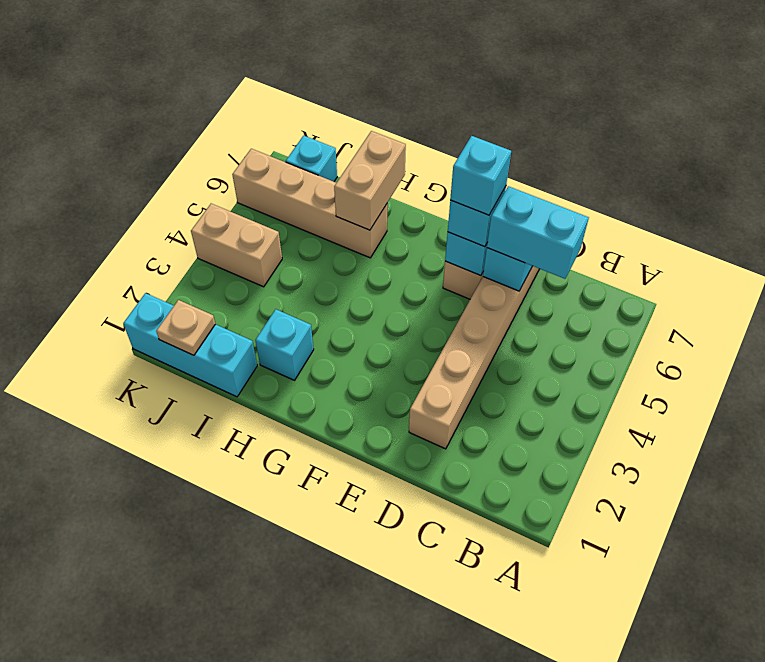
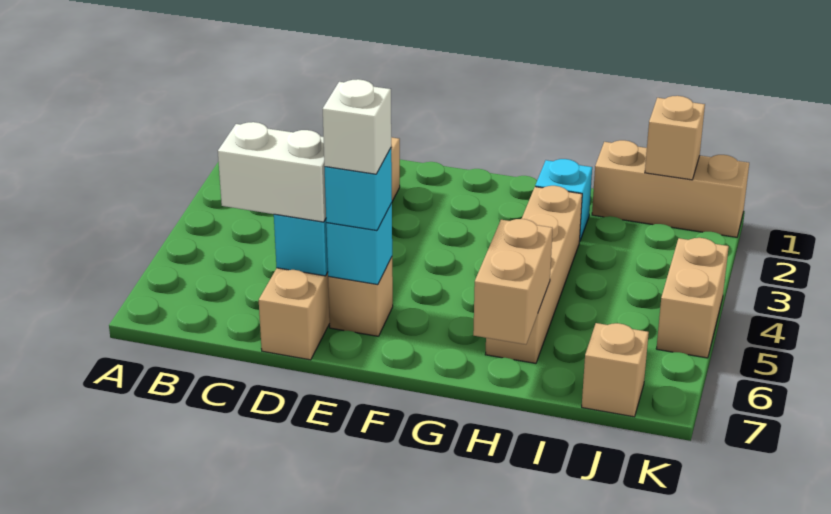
cyan 1x2 brick [487,186,589,279] -> white 1x2 brick [218,122,326,222]
cyan 1x1 brick [450,136,511,215] -> white 1x1 brick [323,79,391,174]
tan 1x4 brick [232,149,387,258] -> tan 1x4 brick turned to [485,186,582,363]
cyan 1x3 brick [123,293,257,397] -> tan 1x3 brick [592,140,749,237]
tan 1x1 plate [156,300,215,355] -> tan 1x1 brick [645,96,705,180]
tan 1x2 brick [191,204,282,287] -> tan 1x2 brick turned to [656,238,729,358]
cyan 1x1 brick [286,136,337,182] -> tan 1x1 brick [582,323,649,417]

